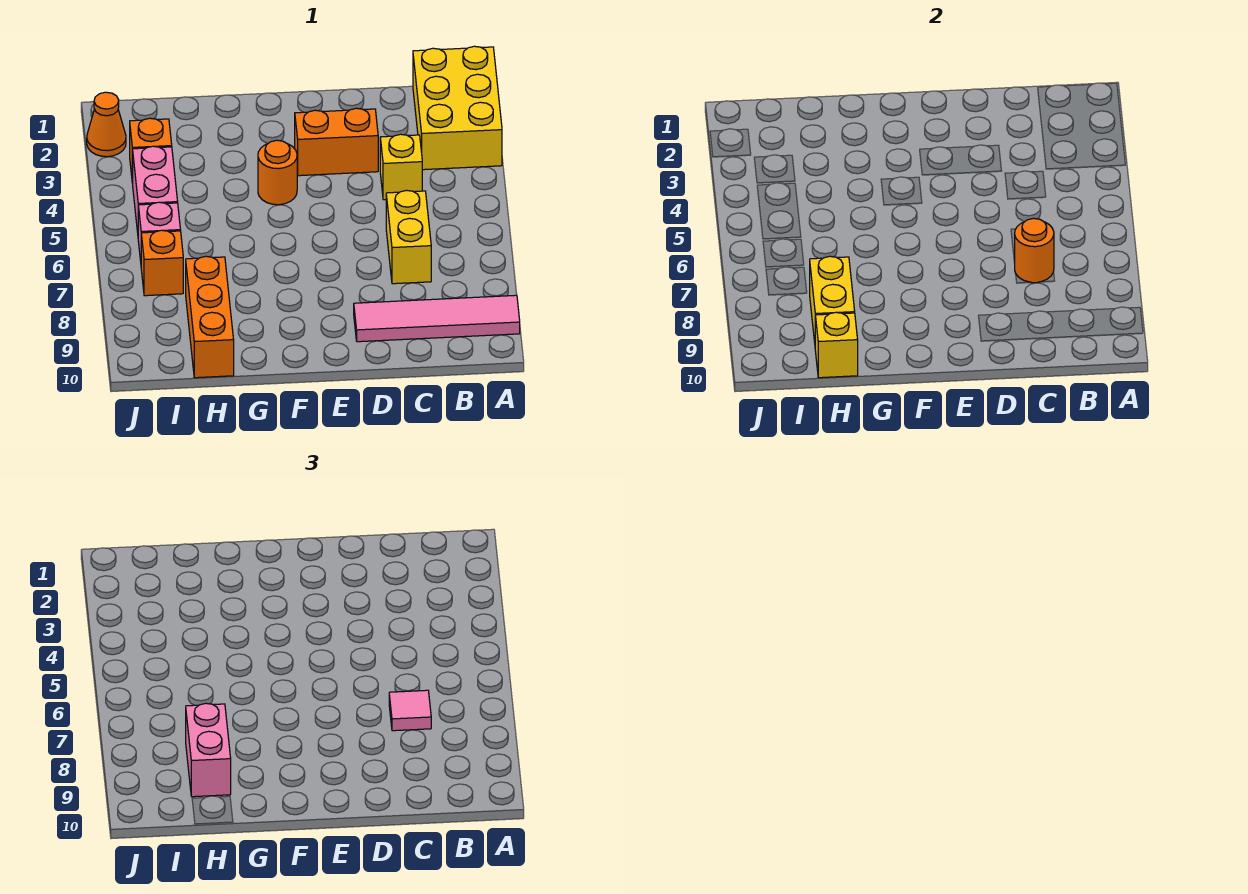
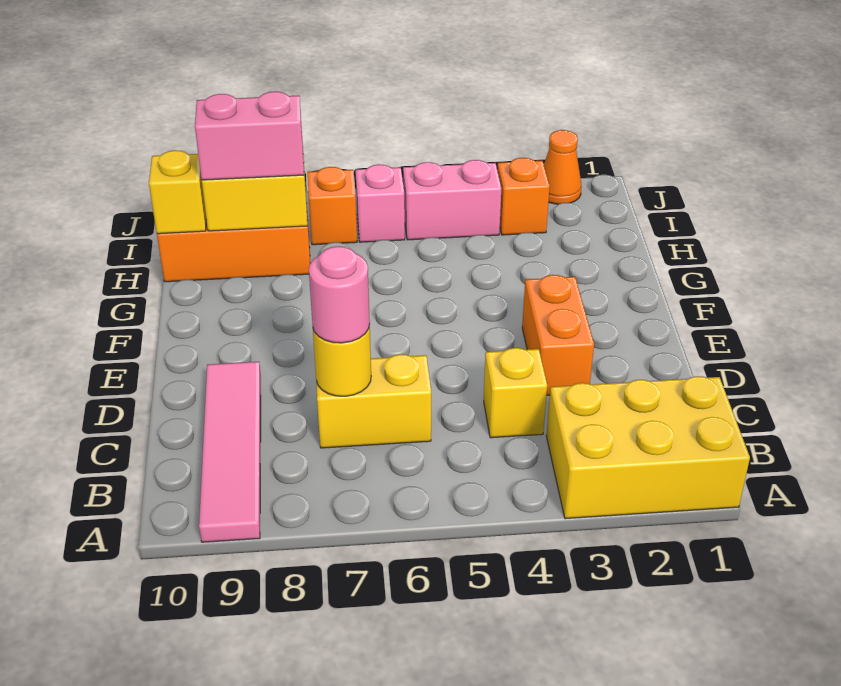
orange 1x1 round brick [1015,218,1054,283] -> yellow 1x1 round brick [313,325,371,396]
pink 1x1 tile [389,690,431,731] -> pink 1x1 round brick [309,246,370,343]
orange 1x1 round brick [258,140,297,205] -> none

